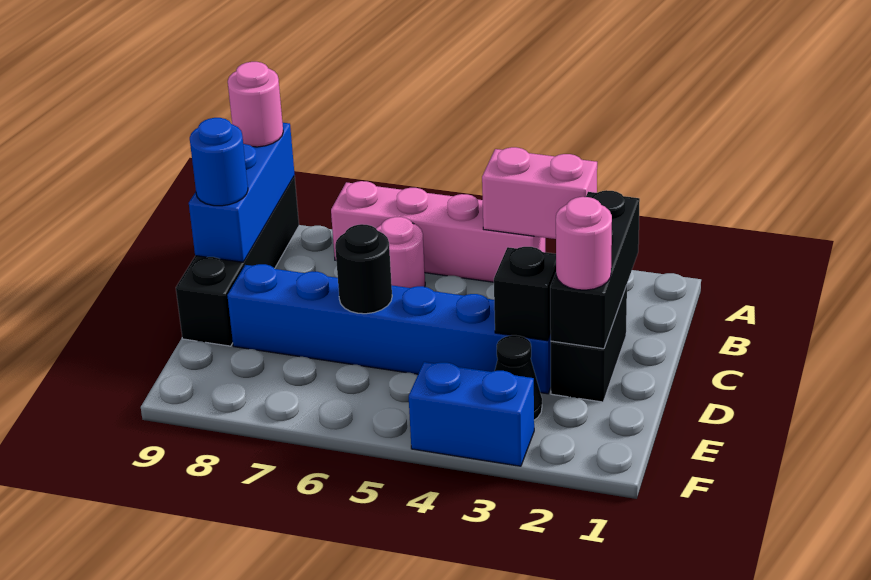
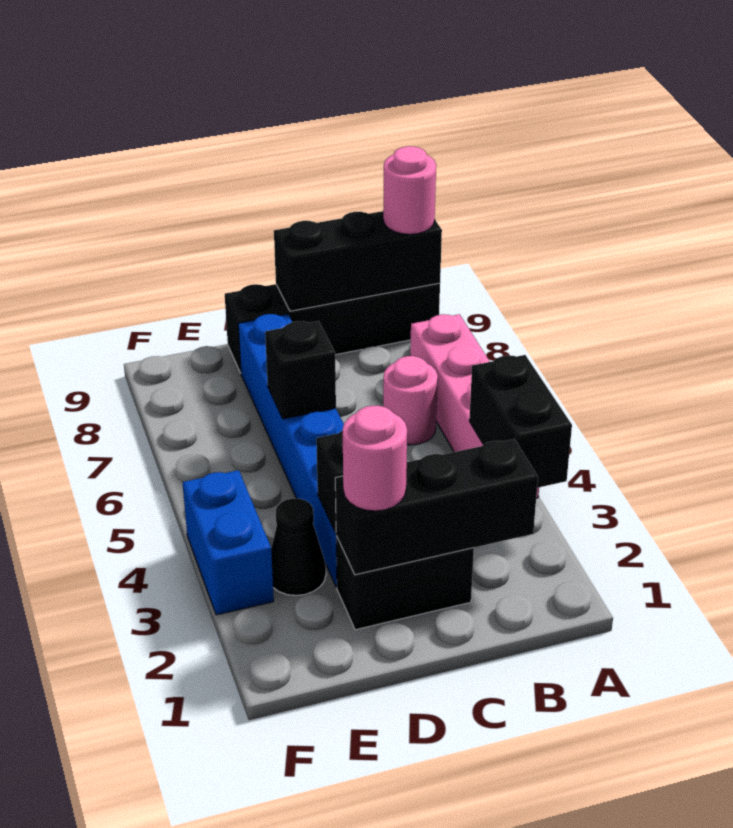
pink 1x2 brick [482,147,597,239] -> black 1x2 brick [469,355,572,488]
blue 1x3 brick [189,123,295,262] -> black 1x3 brick [274,211,442,311]
blue 1x1 round brick [190,118,248,206] -> none
black 1x1 round brick [335,224,392,314] -> black 1x1 brick [265,321,336,419]

